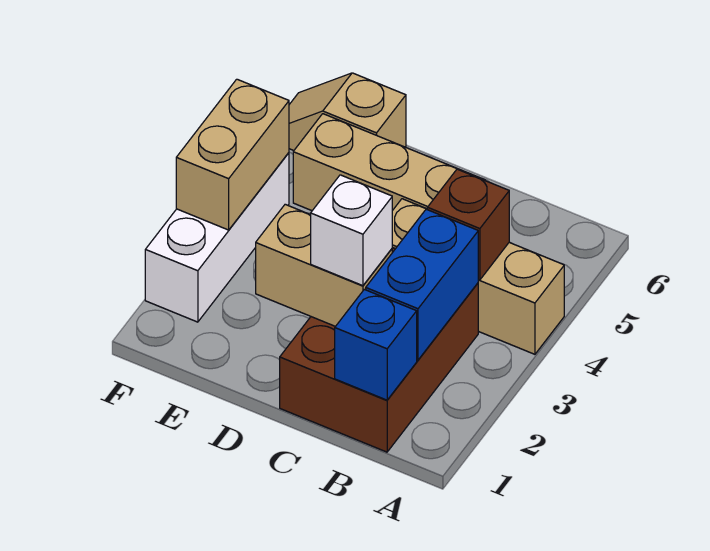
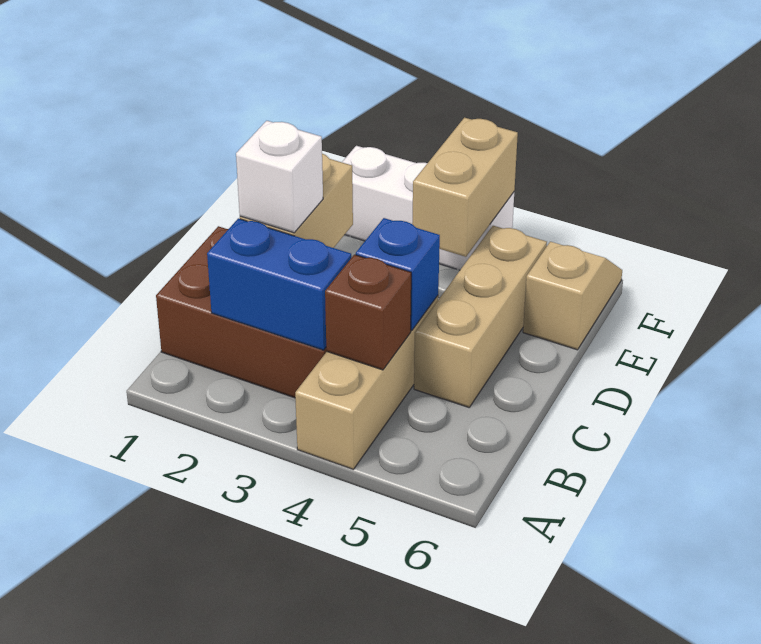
blue 1x1 brick [335,289,417,400] -> blue 1x1 brick moved to [356,218,440,331]
tan 1x2 brick [176,79,289,230] -> tan 1x2 brick turned to [412,118,518,257]

